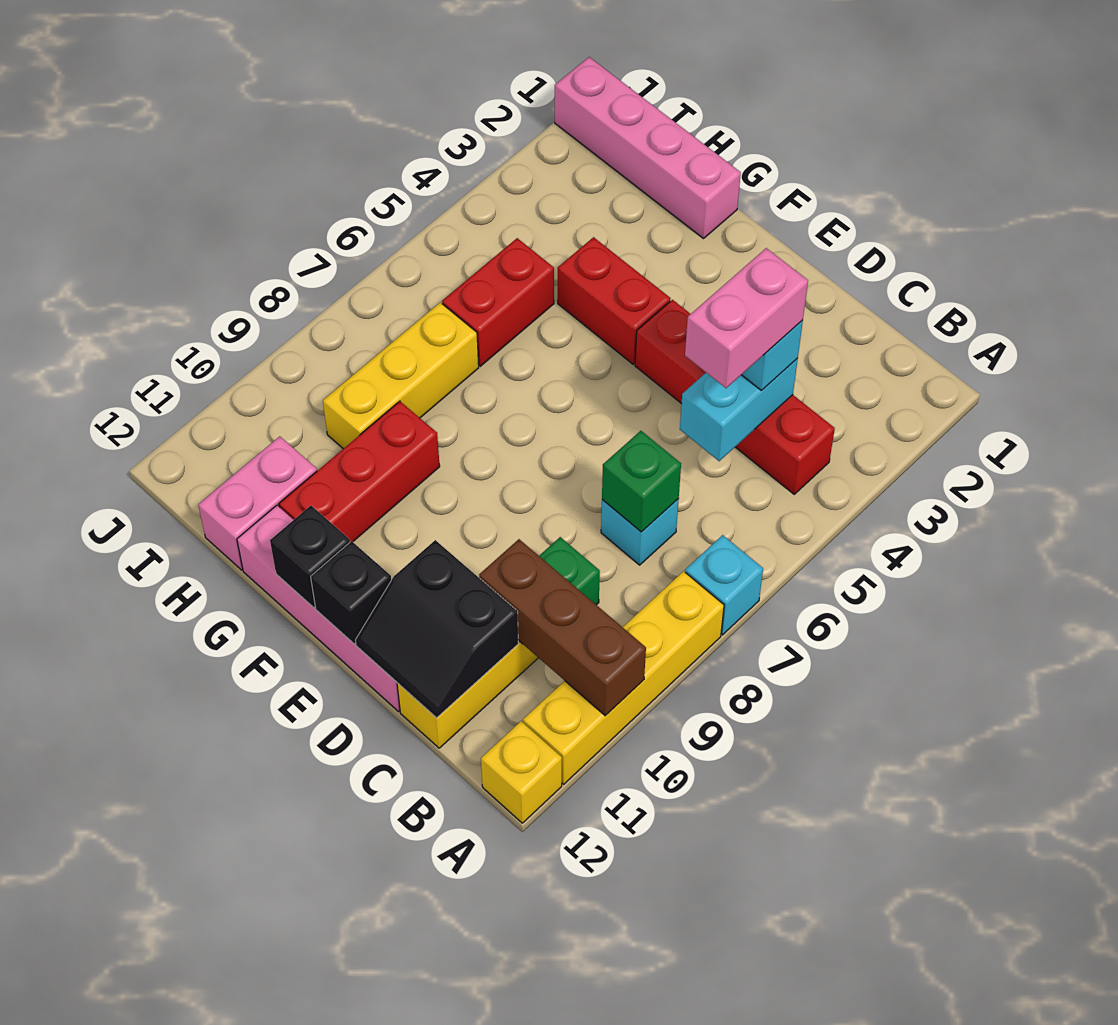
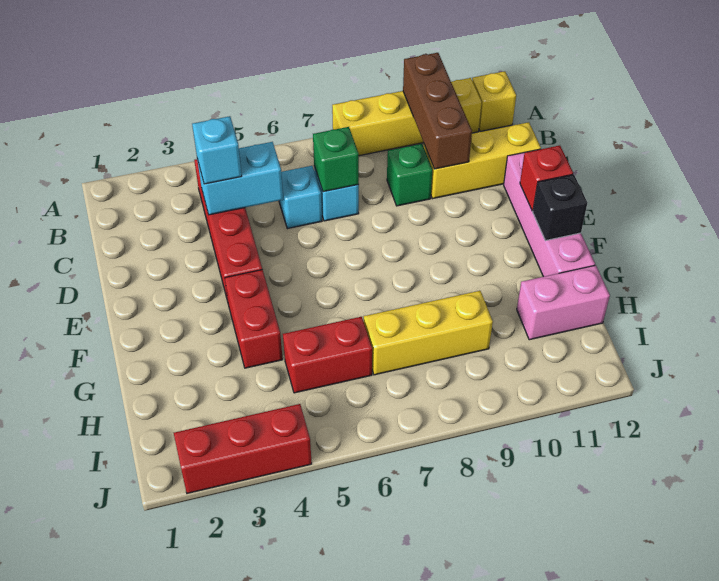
cyan 1x1 brick [685,535,763,635] -> cyan 1x1 brick moved to [279,166,322,229]
pink 1x2 brick [685,248,808,388] -> none
black 2x2 slope [355,540,518,718] -> none
black 1x1 brick [311,541,391,644] -> red 1x1 brick [520,145,573,211]
pink 1x4 brick [555,57,741,239] -> none
red 1x3 brick [279,401,440,542] -> red 1x3 brick moved to [174,404,312,493]

